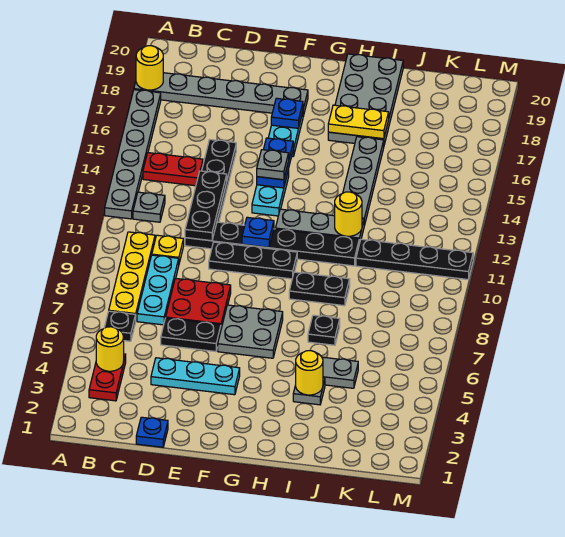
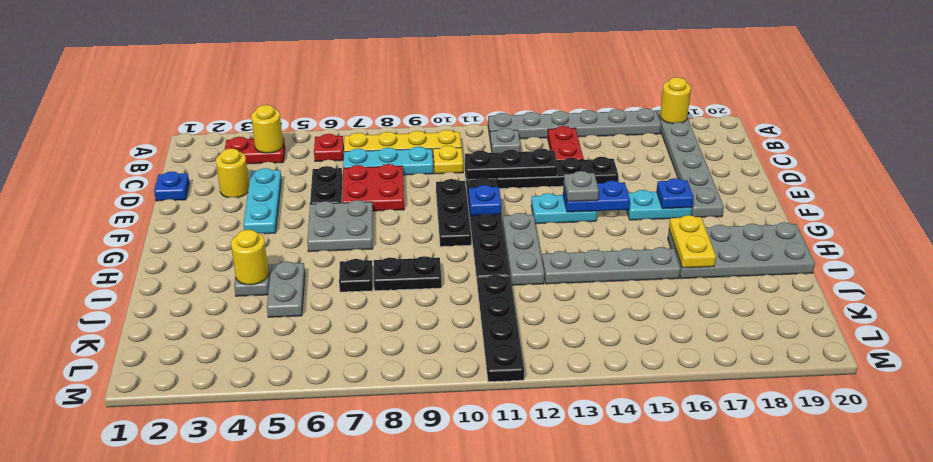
black 1x1 plate [104,311,136,341] -> red 1x1 plate [314,134,344,162]
black 1x2 plate [289,272,350,306] -> black 1x2 plate turned to [374,256,442,291]
yellow 1x1 round brick [335,192,362,236] -> yellow 1x1 round brick moved to [216,149,249,198]

